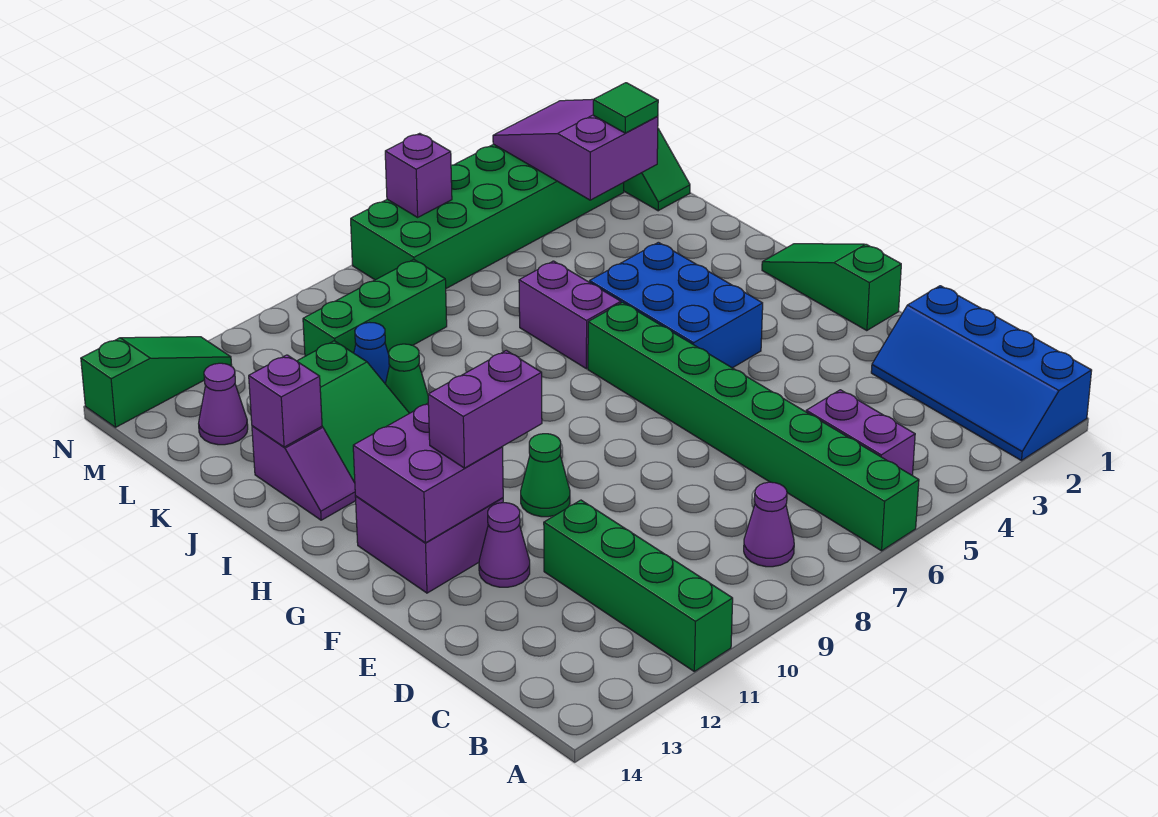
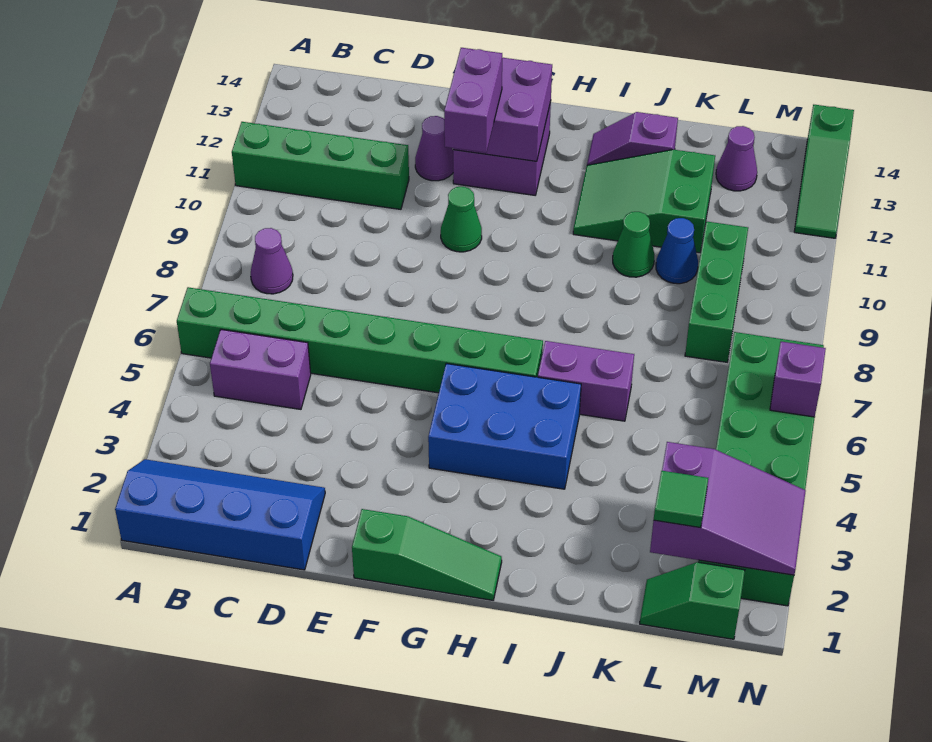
purple 1x1 brick [249,355,322,447] -> none

